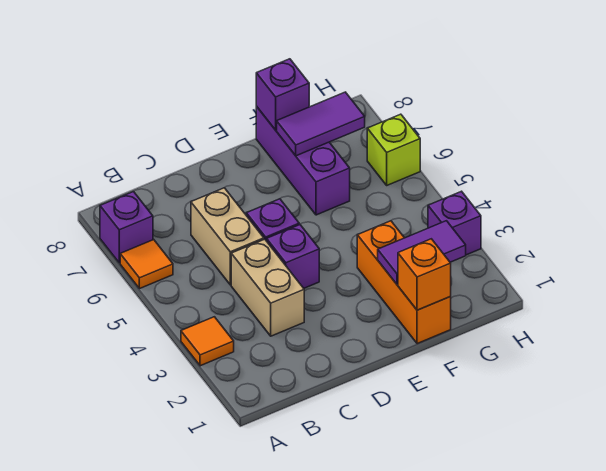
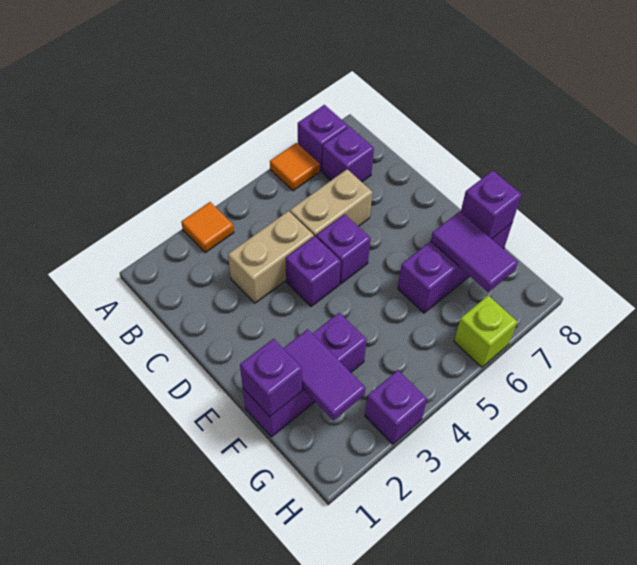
none -> purple 1x1 brick [322,127,374,182]
orange 1x3 brick [357,221,451,344] -> purple 1x3 brick [243,313,367,437]
orange 1x1 brick [398,239,451,310] -> purple 1x1 brick [240,339,302,416]

